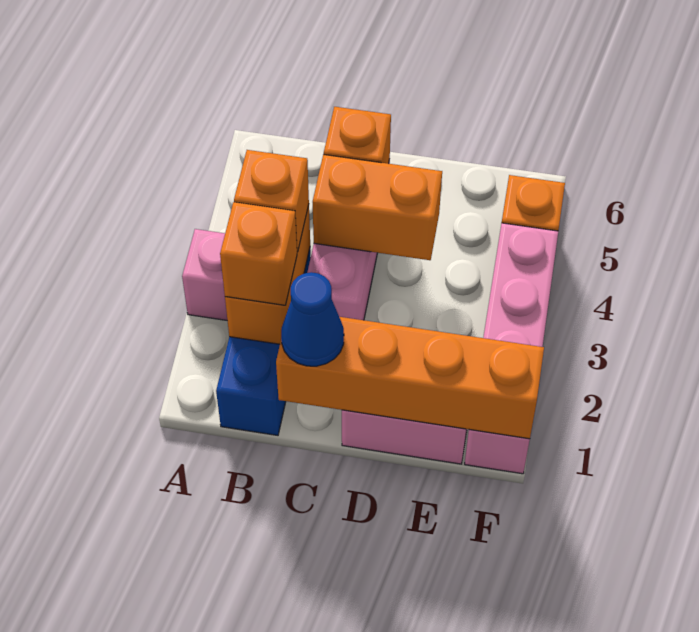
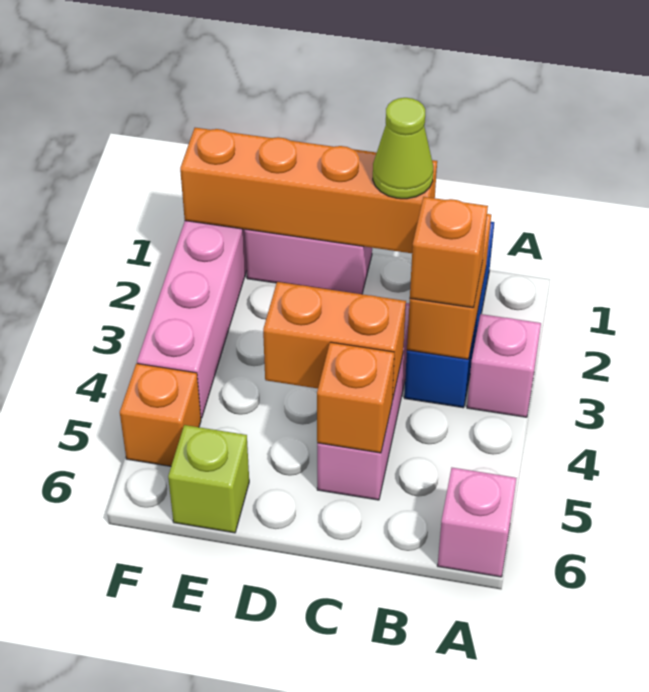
none -> pink 1x1 brick [438,468,517,577]
orange 1x1 brick [220,202,297,305] -> none
blue 1x1 cone [281,272,344,366] -> lime 1x1 cone [373,98,433,199]
none -> lime 1x1 brick [168,425,249,533]

